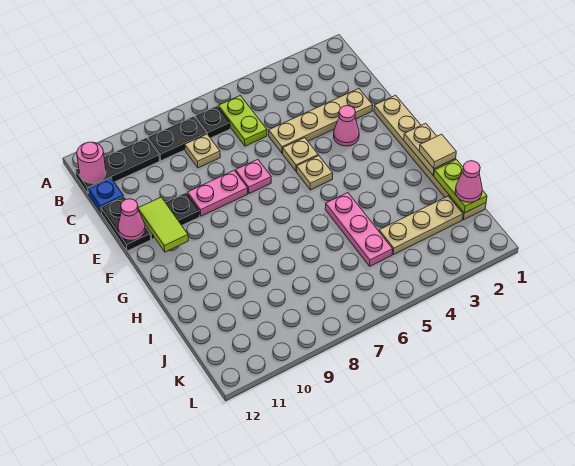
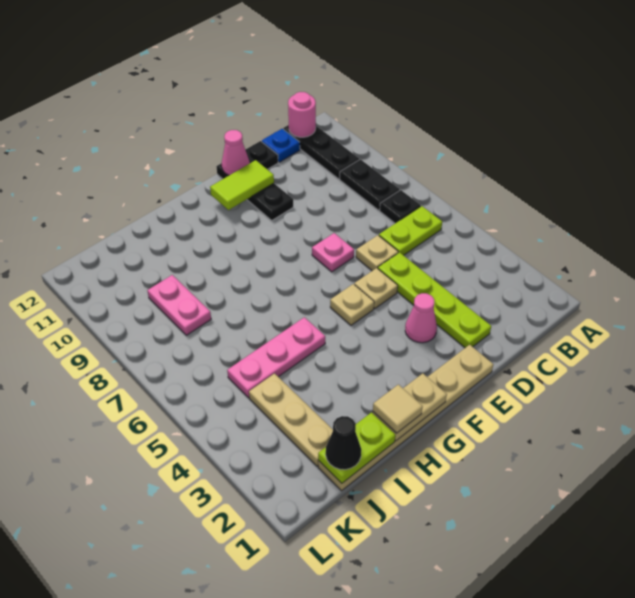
tan 1x1 plate [185,134,220,168] -> tan 1x1 plate moved to [356,235,398,271]
tan 1x4 plate [269,89,373,153] -> lime 1x4 plate [378,252,491,348]
pink 1x2 plate [188,170,248,216] -> pink 1x2 plate moved to [147,275,211,335]
pink 1x1 cone [455,161,482,202] -> black 1x1 cone [326,416,361,470]

